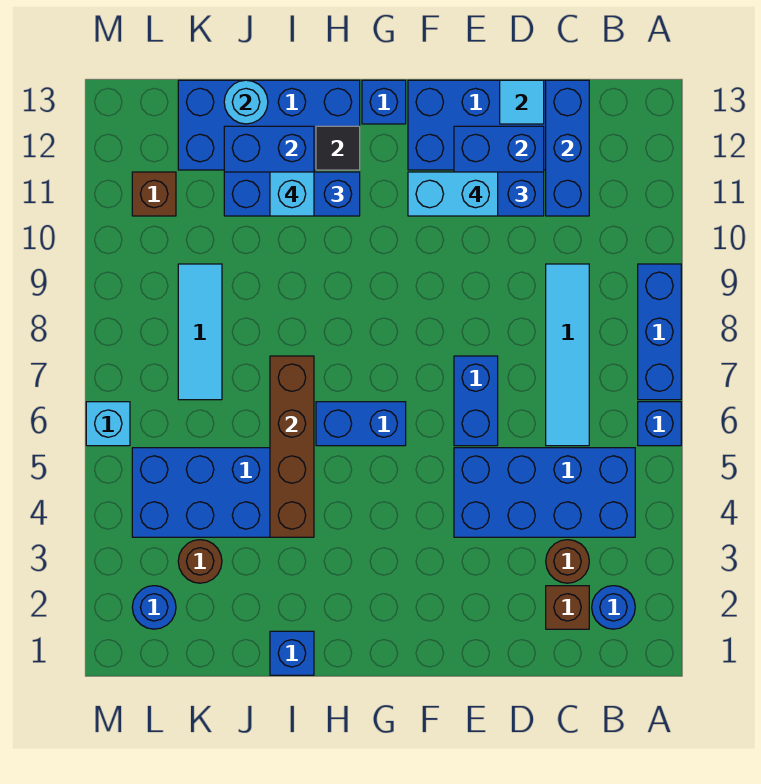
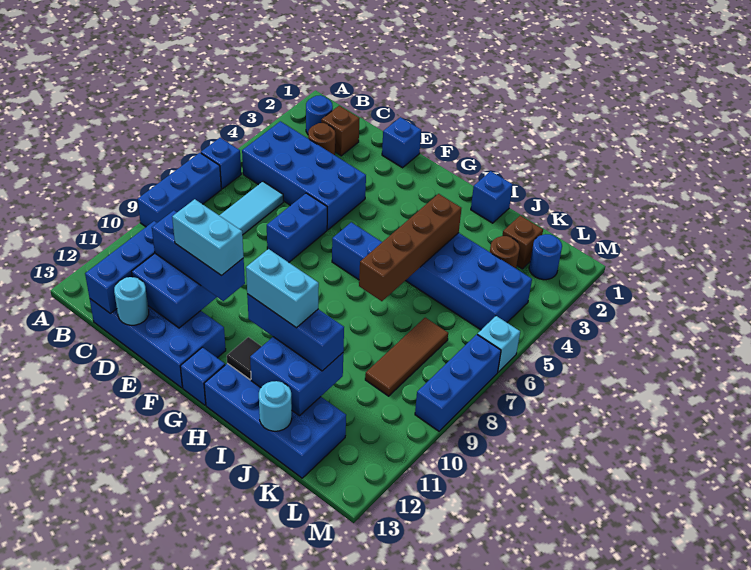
cyan 1x1 tile [500,80,544,124] -> cyan 1x1 round brick [114,277,149,325]
none -> blue 1x1 brick [382,117,421,168]
cyan 1x1 brick [270,172,314,216] -> cyan 1x2 brick [246,249,319,328]
cyan 1x3 tile [178,264,222,400] -> brown 1x3 tile [365,318,448,396]
brown 1x1 brick [132,172,176,216] -> brown 1x1 brick moved to [502,216,543,269]
none -> blue 1x3 brick [415,334,501,431]

